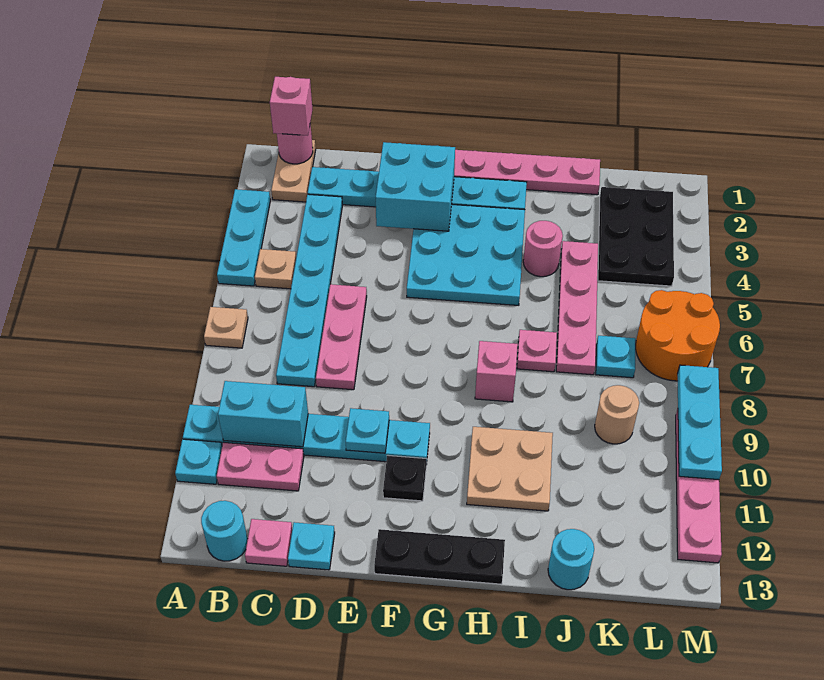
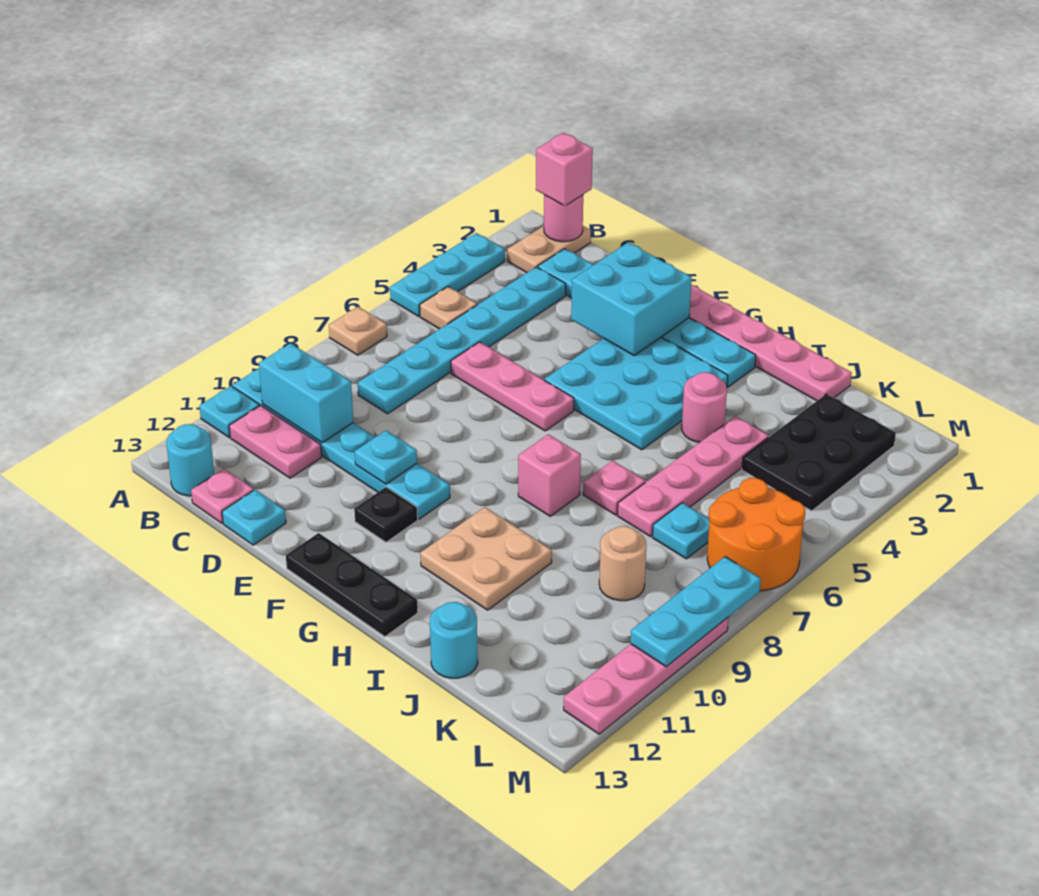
pink 1x3 plate [316,284,367,390] -> pink 1x3 plate turned to [451,342,574,431]

